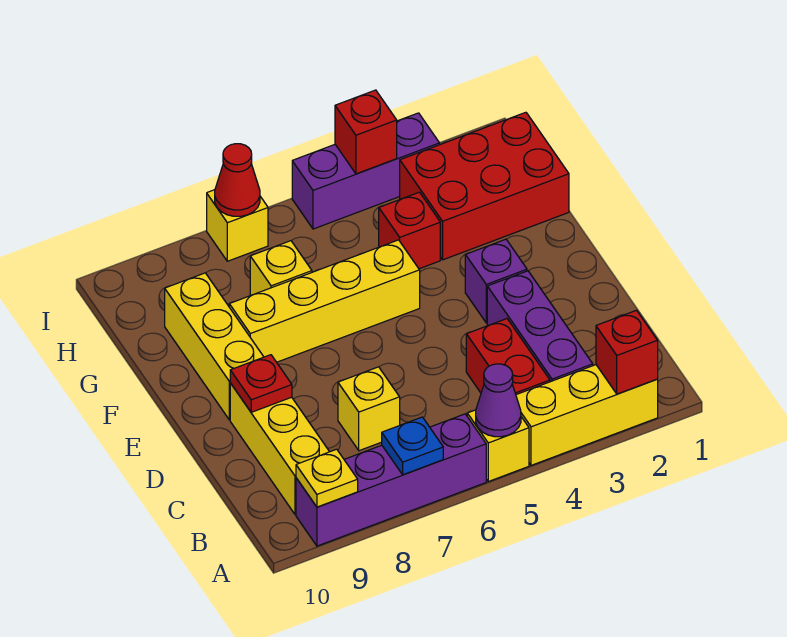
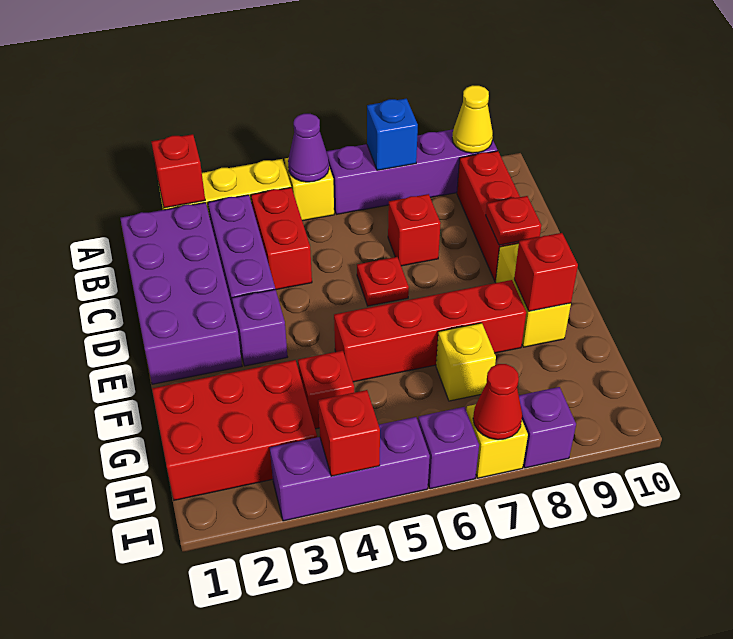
blue 1x1 plate [382,417,443,475] -> blue 1x1 brick [367,99,418,170]
yellow 1x1 plate [296,449,358,507] -> yellow 1x1 cone [452,85,493,153]
none -> purple 2x4 brick [120,203,242,384]
yellow 1x3 brick [230,383,329,515] -> red 1x3 brick [457,151,520,281]
yellow 1x1 brick [338,367,400,451] -> red 1x1 brick [388,194,441,266]
none -> red 1x1 plate [357,257,409,306]
yellow 1x3 brick [165,273,263,420] -> yellow 1x2 brick [496,243,571,347]
yellow 1x4 brick [229,240,420,362] -> red 1x4 brick [334,280,526,382]
none -> red 1x1 brick [514,233,578,311]
none -> purple 1x1 brick [418,407,479,489]
none -> purple 1x1 brick [519,387,576,468]

